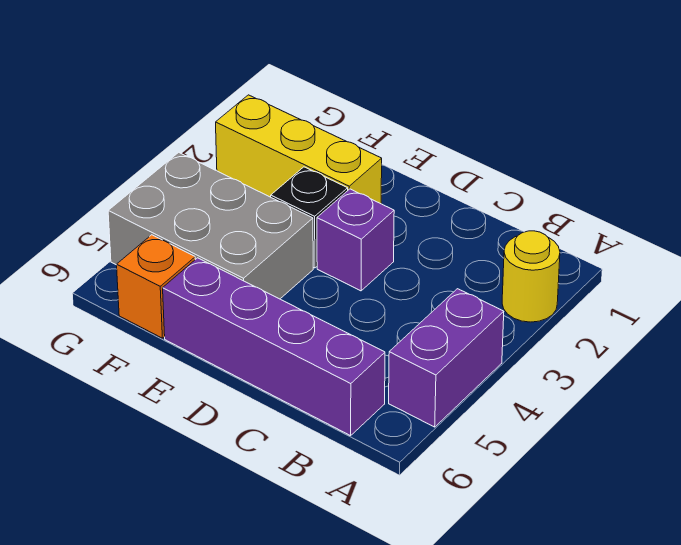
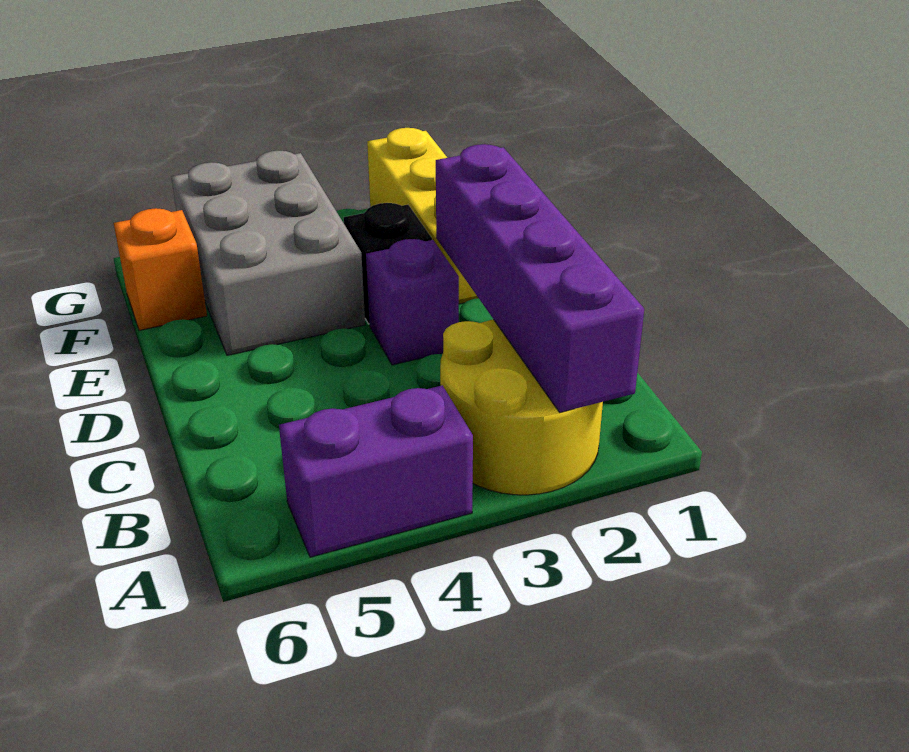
yellow 1x1 round brick [502,231,560,322] -> yellow 2x2 round brick [440,319,603,495]
purple 1x4 brick [163,258,385,436] -> purple 1x4 brick moved to [436,144,644,412]

